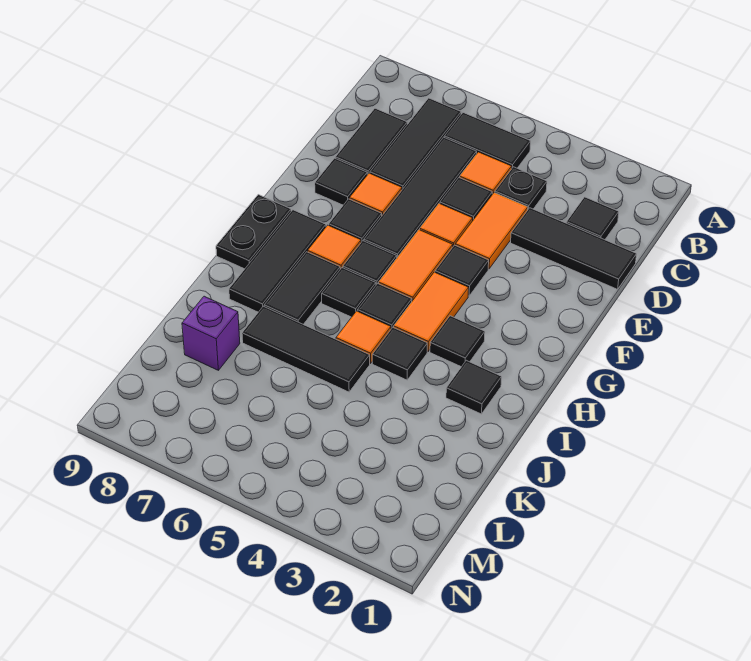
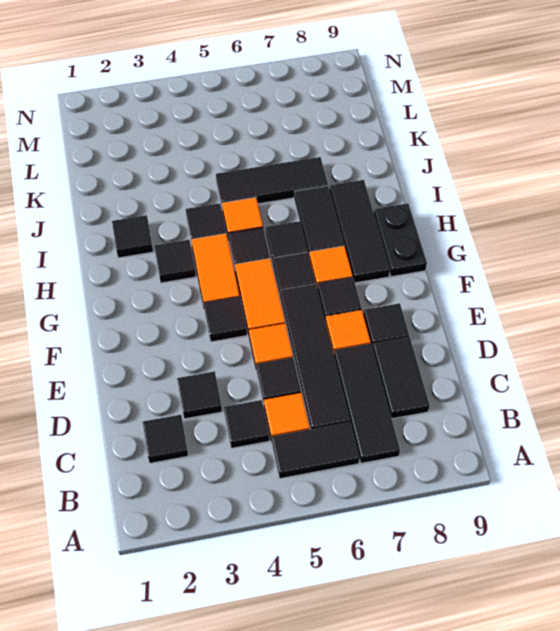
black 1x1 plate [495,167,547,209] -> black 1x1 tile [224,400,269,448]
black 1x3 tile [511,208,637,289] -> black 1x1 tile [177,371,222,419]
orange 1x2 tile [455,193,528,269] -> none
purple 1x1 brick [182,296,240,370] -> none

